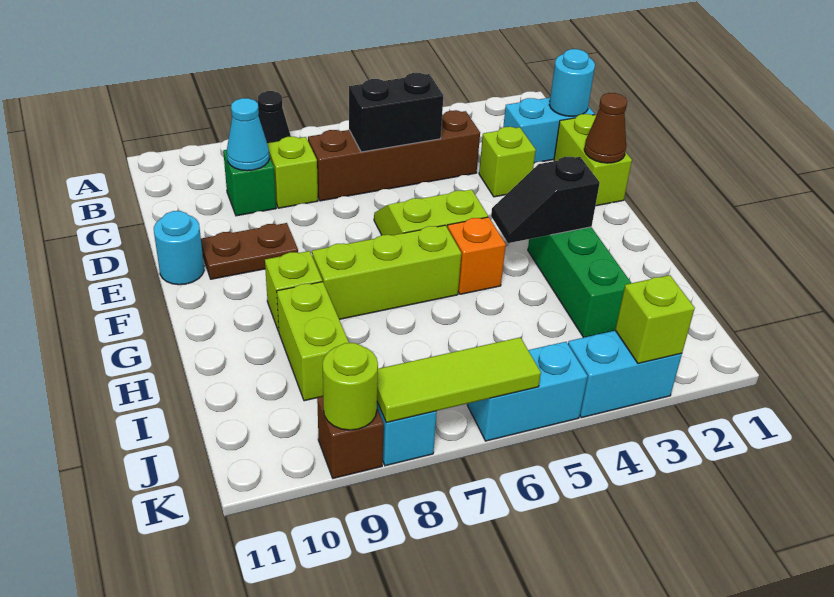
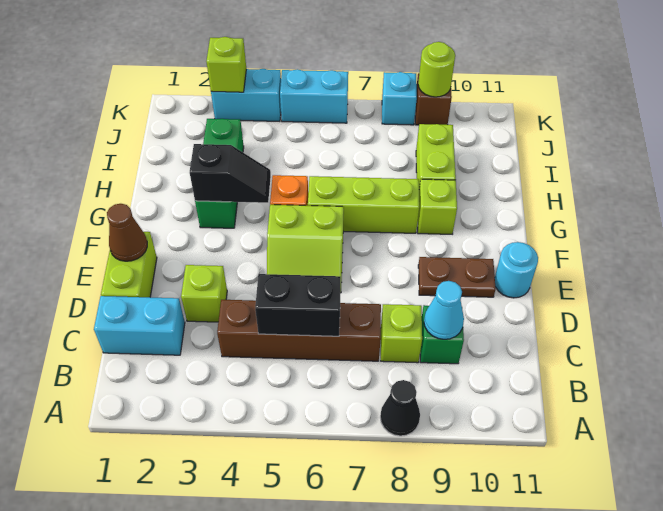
cyan 1x1 round brick [549,49,595,116] -> none
lime 1x3 tile [377,337,541,423] -> none

